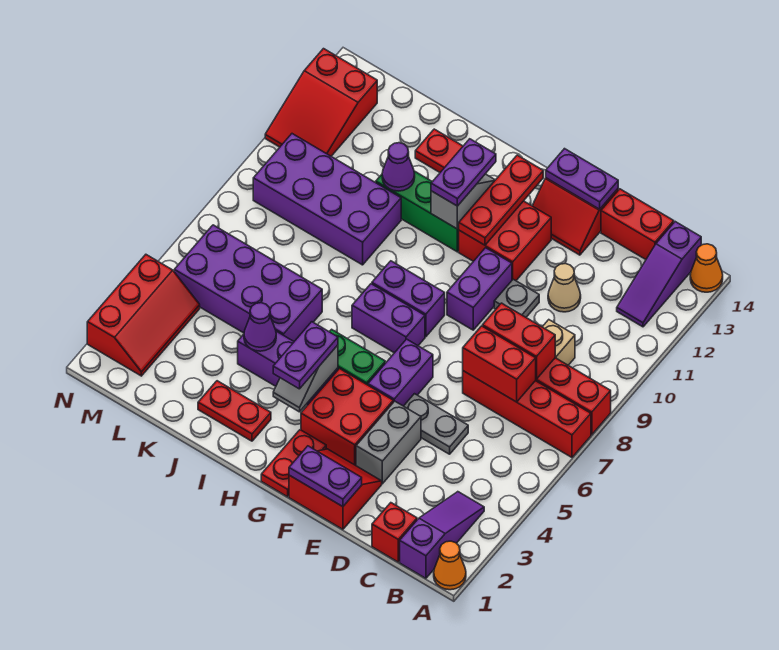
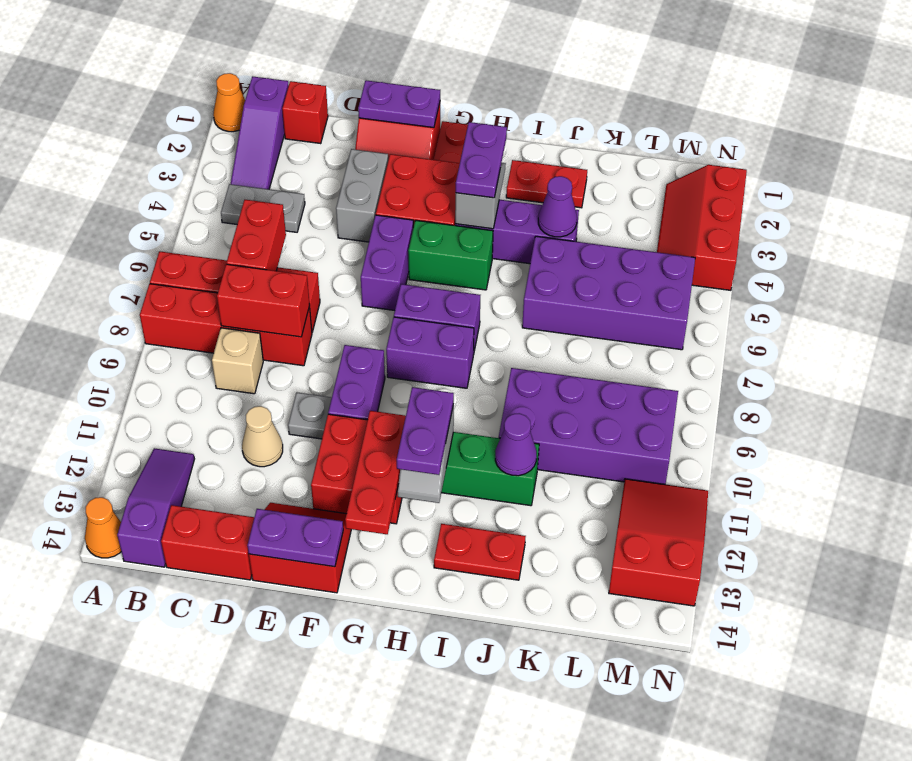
red 1x2 brick [463,326,536,402] -> red 1x2 brick turned to [227,200,286,271]
grey 1x2 plate [404,394,468,454] -> grey 1x2 plate moved to [221,184,305,232]

